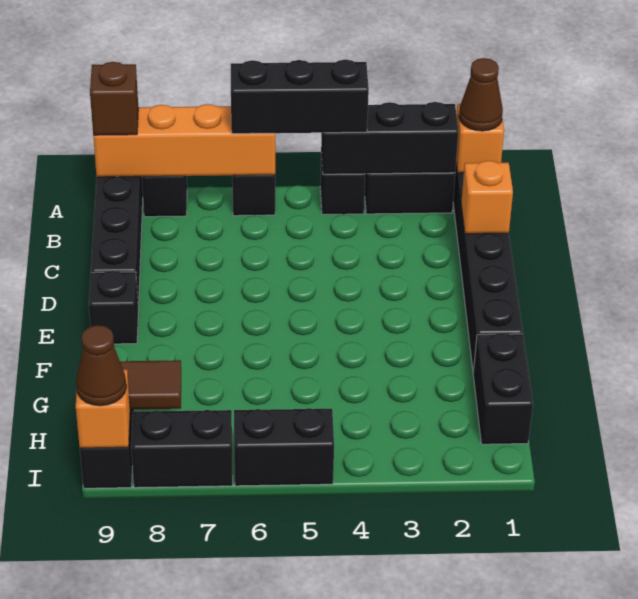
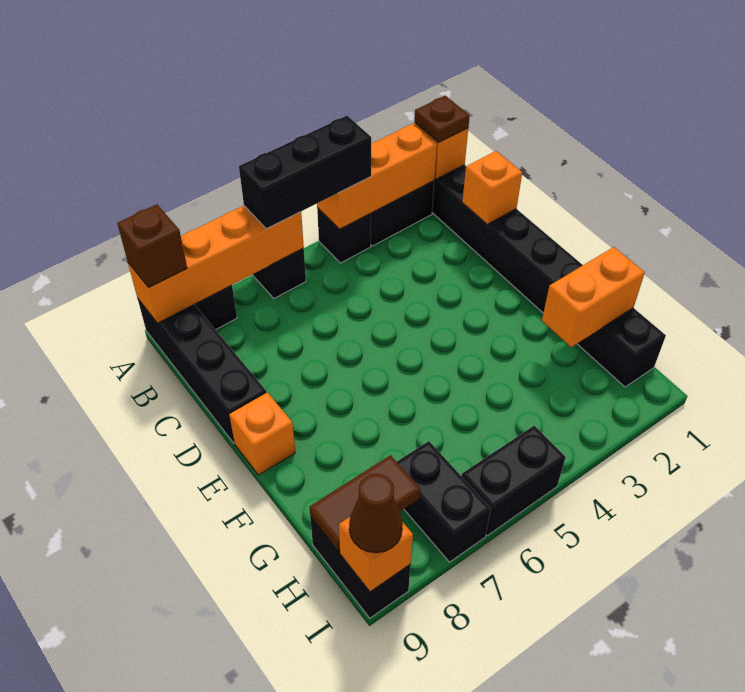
brown 1x1 cone [459,58,503,131] -> brown 1x1 plate [415,96,470,143]
black 1x3 brick [321,102,458,174] -> orange 1x3 brick [317,124,437,229]
black 1x1 brick [89,271,138,344] -> orange 1x1 brick [229,392,295,475]
none -> orange 1x2 brick [542,247,645,347]
black 1x2 brick [131,410,233,488] -> black 1x2 brick turned to [397,441,491,562]

